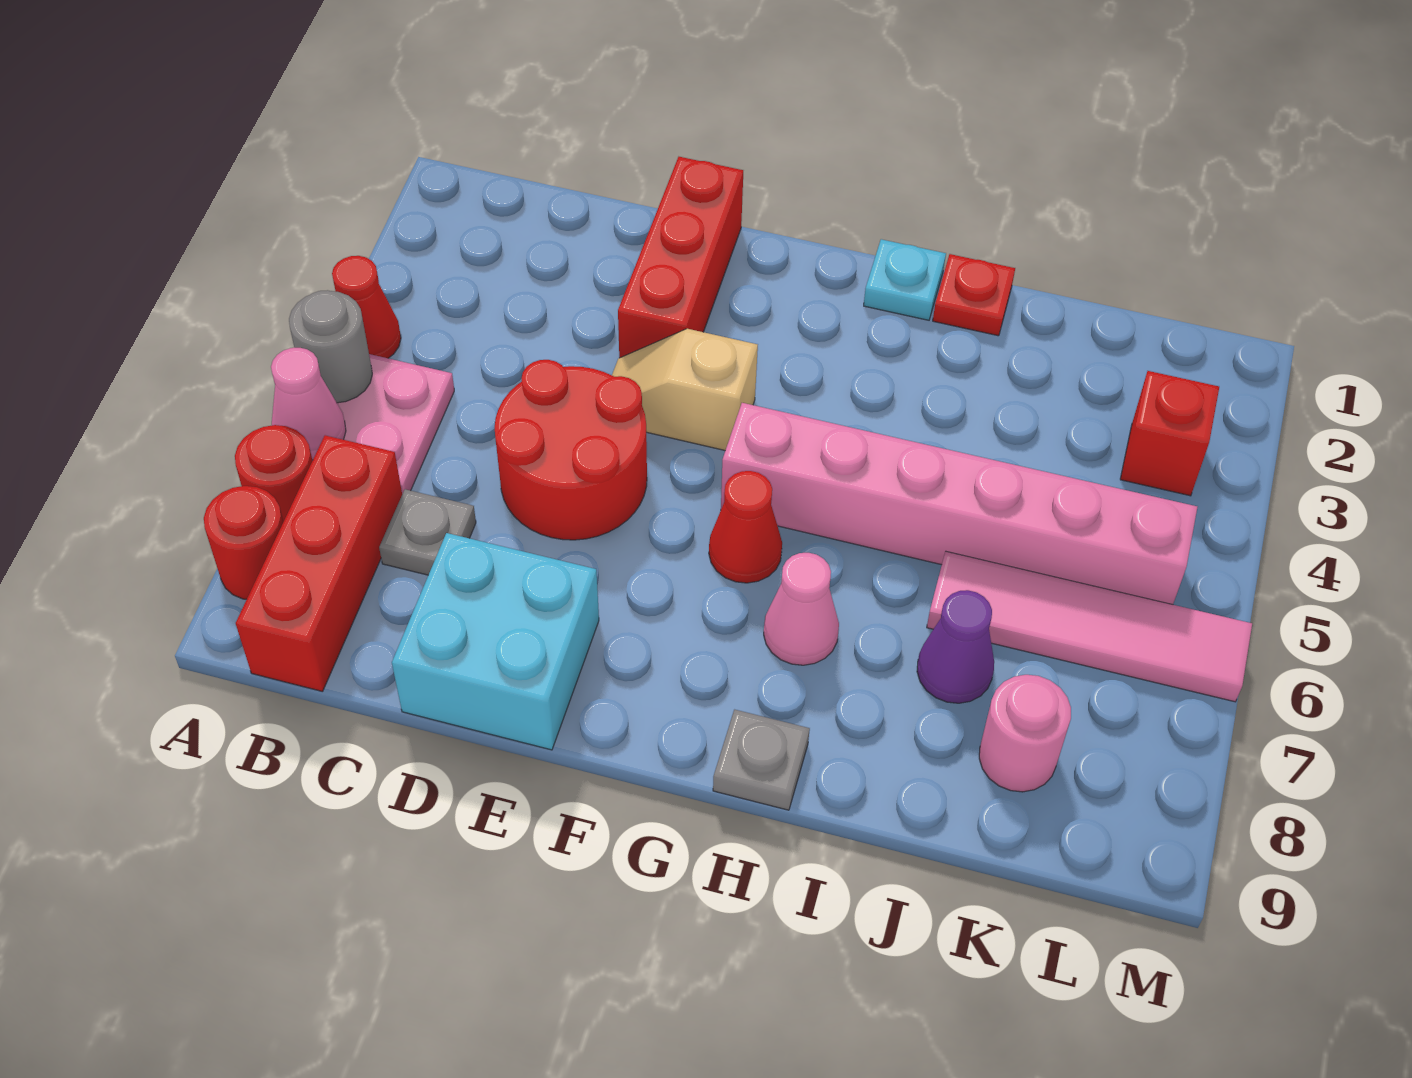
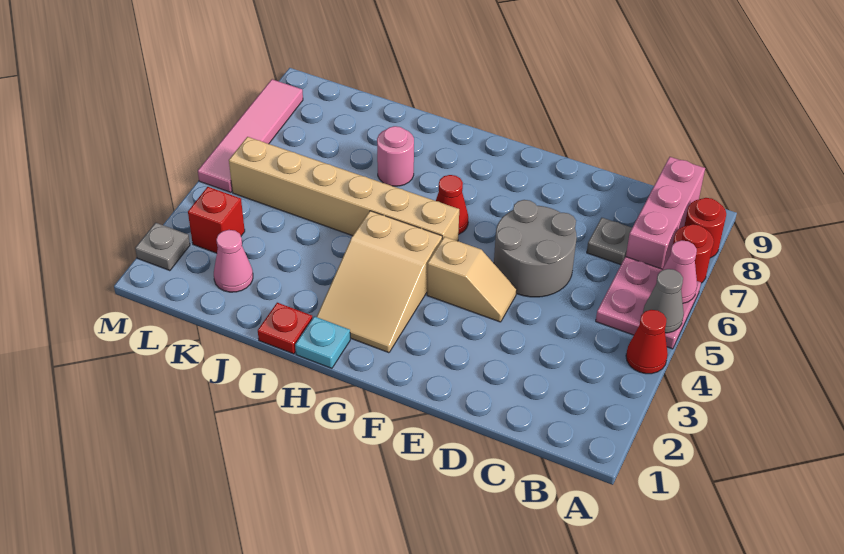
grey 1x1 round brick [289,290,372,403] -> grey 1x1 cone [643,269,684,333]
red 1x3 brick [236,435,402,692] -> pink 1x3 brick [626,157,705,269]
red 2x2 round brick [495,360,647,540] -> grey 2x2 round brick [494,200,577,297]
cyan 2x2 brick [392,533,599,750] -> none
red 1x3 brick [618,157,743,358] -> none
none -> tan 2x3 slope [317,211,442,353]
pink 1x6 brick [721,403,1197,605] -> tan 1x6 brick [229,137,459,241]
pink 1x1 cone [764,553,839,665] -> pink 1x1 cone moved to [214,230,253,292]
grey 1x1 plate [713,710,810,810] -> grey 1x1 plate moved to [135,223,190,271]
pink 1x4 tile [927,551,1252,702] -> pink 1x4 tile turned to [198,79,303,192]
purple 1x1 cone [917,590,994,703] -> none
pink 1x1 round brick [979,675,1071,792] -> pink 1x1 round brick moved to [377,126,414,186]

